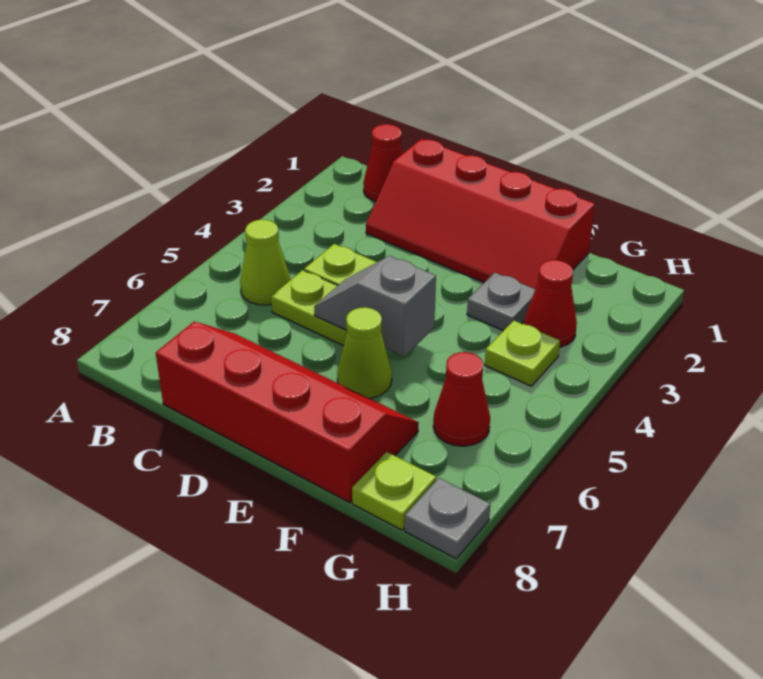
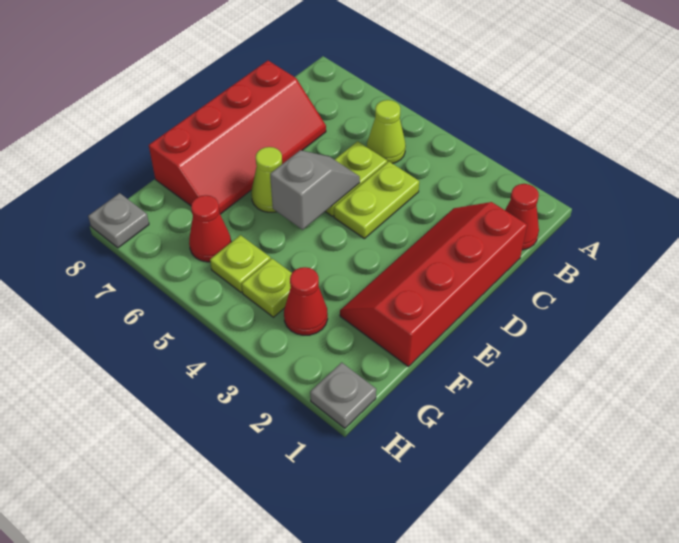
grey 1x1 plate [467,273,535,331] -> grey 1x1 plate moved to [310,362,376,428]
lime 1x1 plate [352,452,436,530] -> lime 1x1 plate moved to [210,235,271,293]

